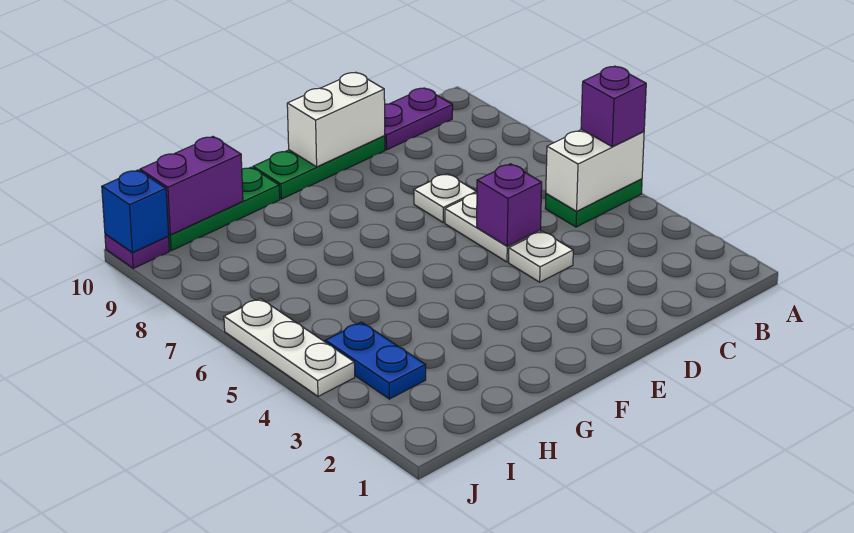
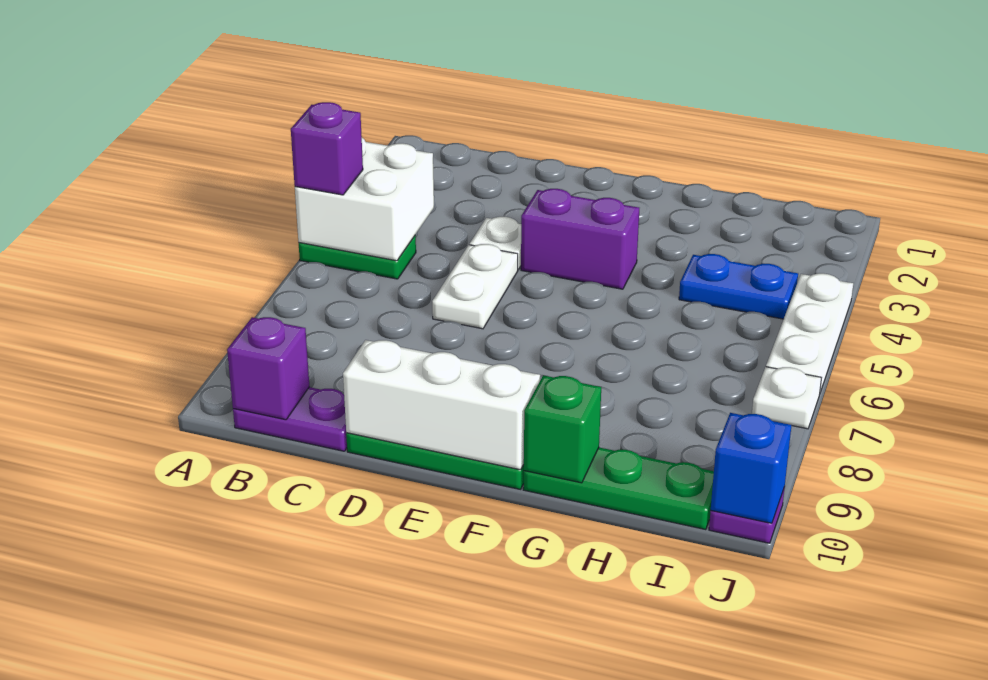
white 1x2 brick [546,129,644,211] -> white 2x2 brick [295,138,434,261]
purple 1x1 brick [477,164,542,246] -> purple 1x1 brick moved to [227,317,309,420]
white 1x1 plate [414,174,477,223] -> white 1x1 plate moved to [752,367,821,429]
white 1x2 brick [287,73,385,167] -> white 1x3 brick [343,340,540,470]
none -> green 1x1 brick [523,375,601,483]
purple 1x2 brick [140,137,243,235] -> purple 1x2 brick moved to [521,189,639,289]
blue 1x2 plate [325,322,426,399] -> blue 1x2 plate turned to [679,254,798,319]

